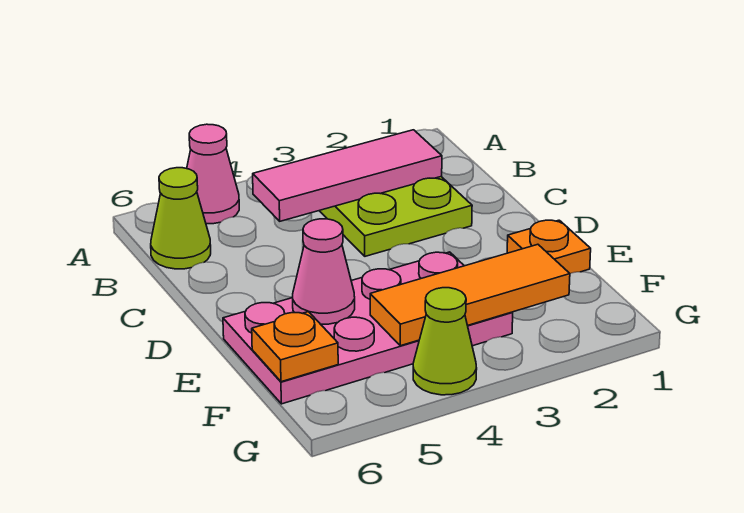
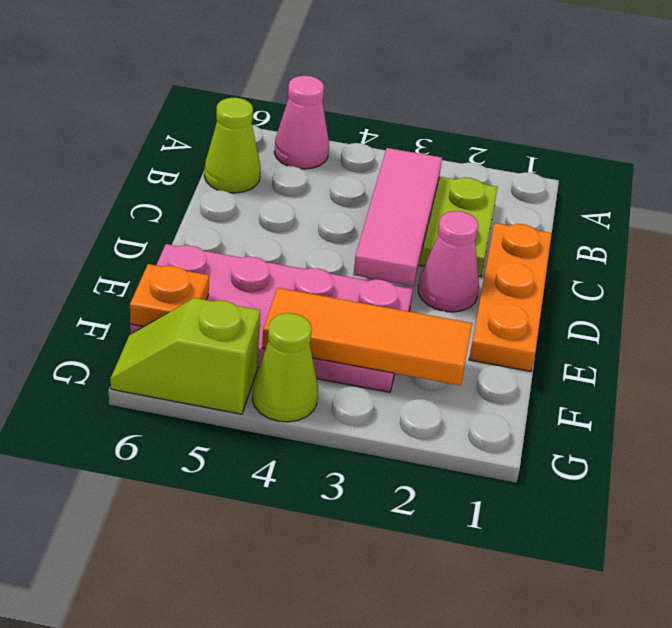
pink 1x3 tile [253,130,442,221] -> pink 1x3 tile turned to [353,148,442,286]
orange 1x1 plate [507,220,591,274] -> orange 1x3 plate [469,223,552,371]
pink 1x1 cone [293,219,355,324] -> pink 1x1 cone moved to [418,211,479,312]
none -> lime 1x2 slope [110,298,260,414]

